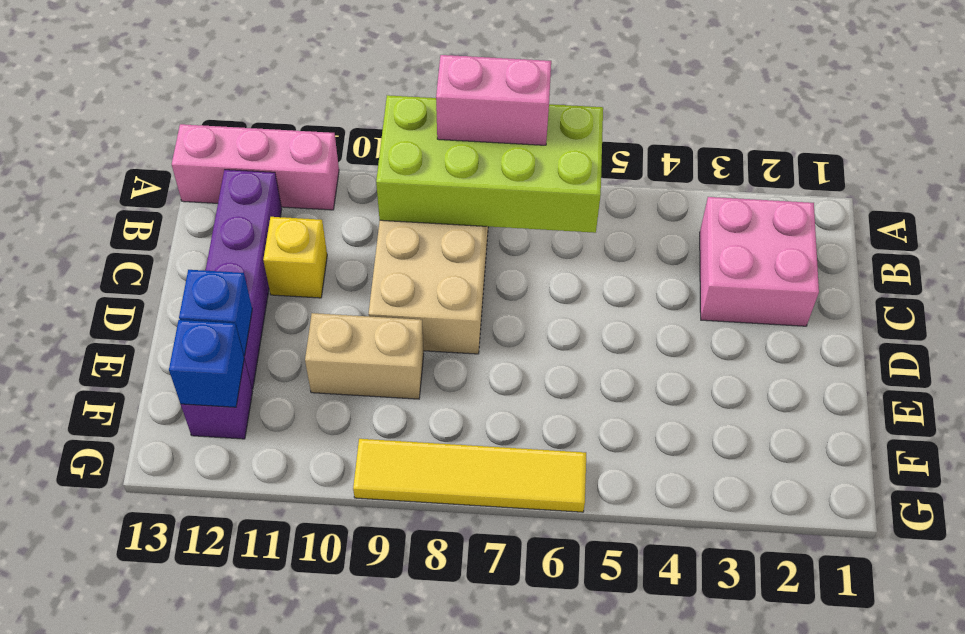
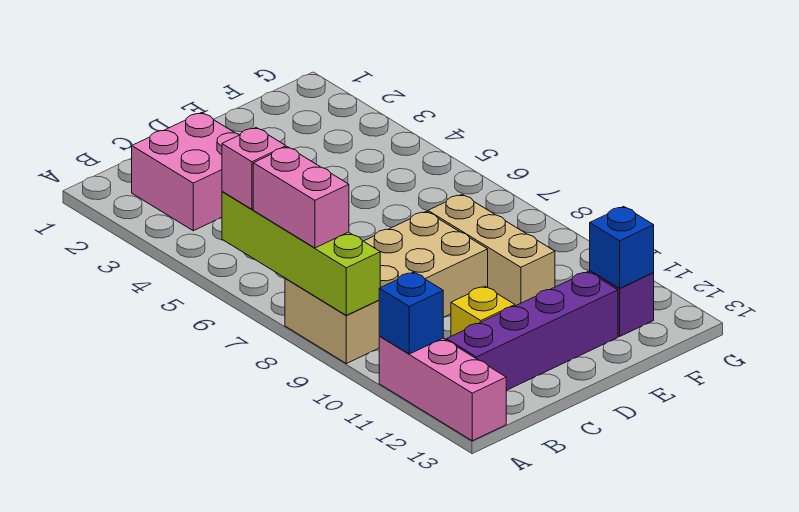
lime 2x4 brick [376,95,603,233] -> lime 1x4 brick [222,192,380,315]
none -> pink 1x1 brick [222,128,286,209]
tan 1x2 brick [305,313,424,399] -> tan 1x3 brick [428,195,555,306]
blue 1x1 brick [179,270,252,356] -> blue 1x1 brick moved to [379,272,443,354]
yellow 1x4 tile [353,439,586,512] -> none

